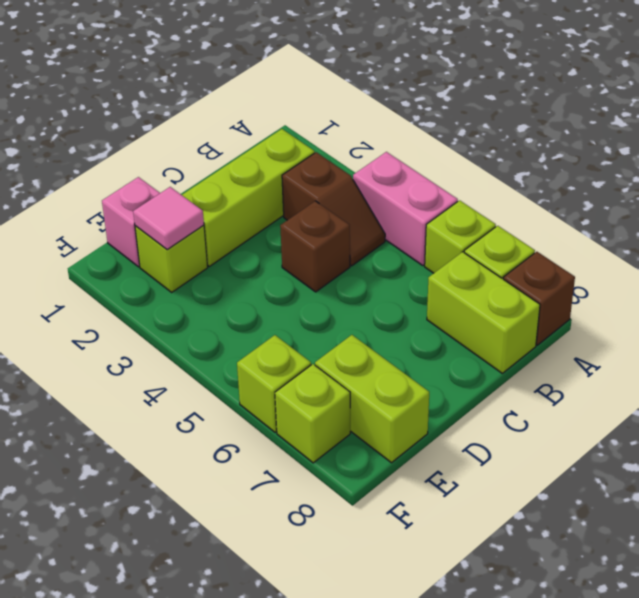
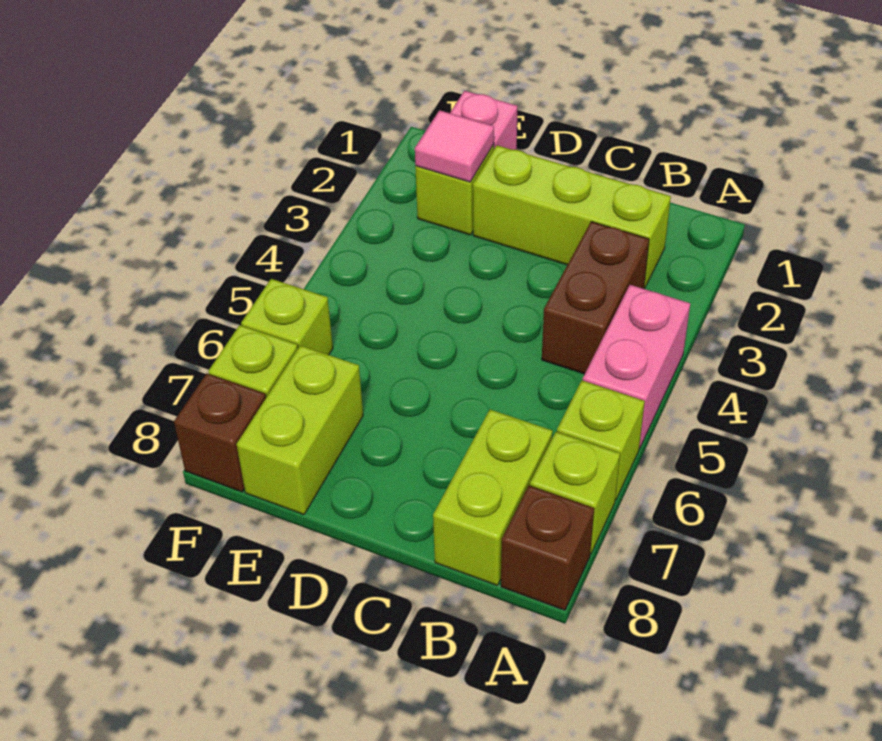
brown 1x2 slope [282,152,385,266] -> brown 1x2 brick [542,222,649,374]
brown 1x1 brick [280,201,350,292] -> brown 1x1 brick moved to [174,374,266,492]

